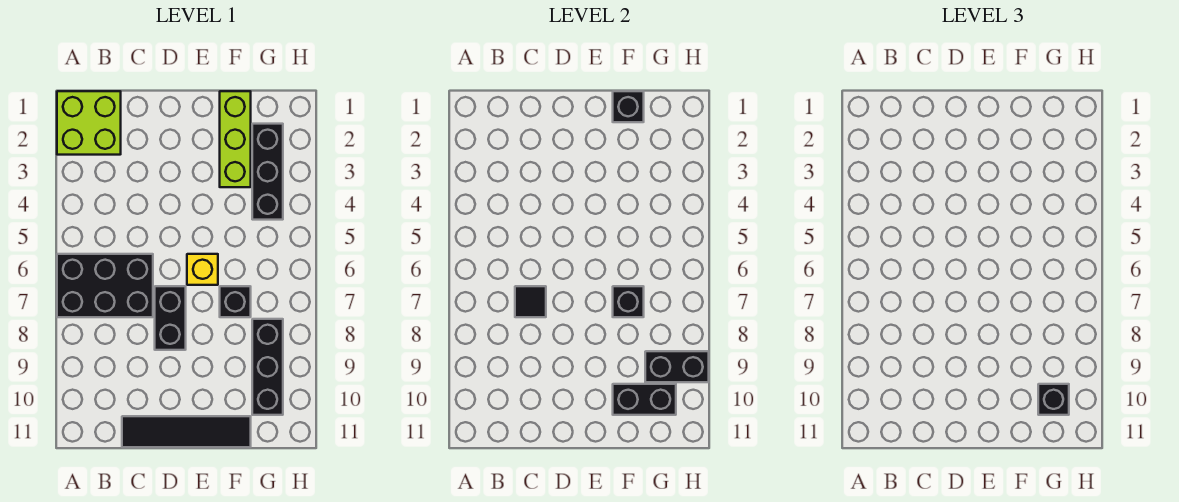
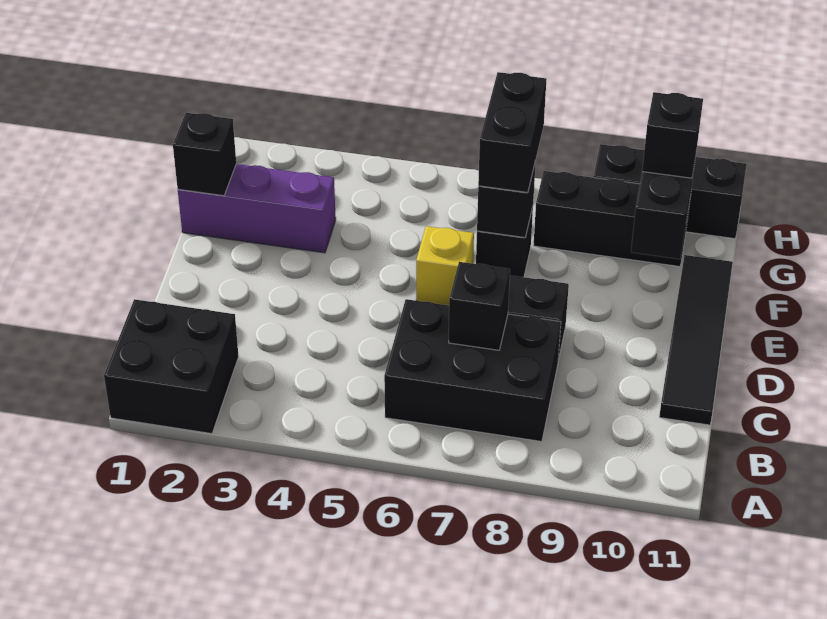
lime 2x2 brick [57,91,121,155] -> black 2x2 brick [104,299,239,434]
black 2x3 brick [57,254,153,317] -> black 2x3 brick turned to [384,299,561,442]
black 1x1 tile [515,286,546,317] -> black 1x1 brick [449,262,510,350]
lime 1x3 brick [220,91,251,187] -> purple 1x3 brick [178,164,336,253]
black 1x3 brick [252,124,283,220] -> black 1x3 brick moved to [593,144,746,239]
black 1x2 brick [645,351,709,382] -> black 1x2 brick moved to [478,72,546,193]

